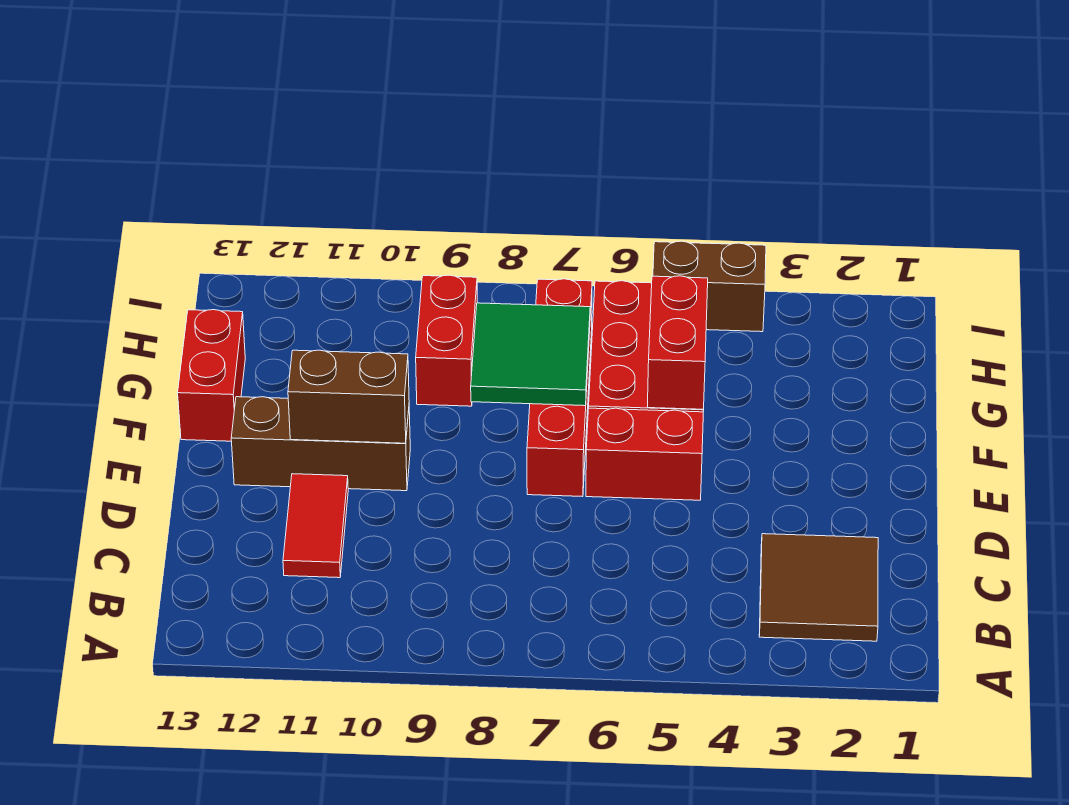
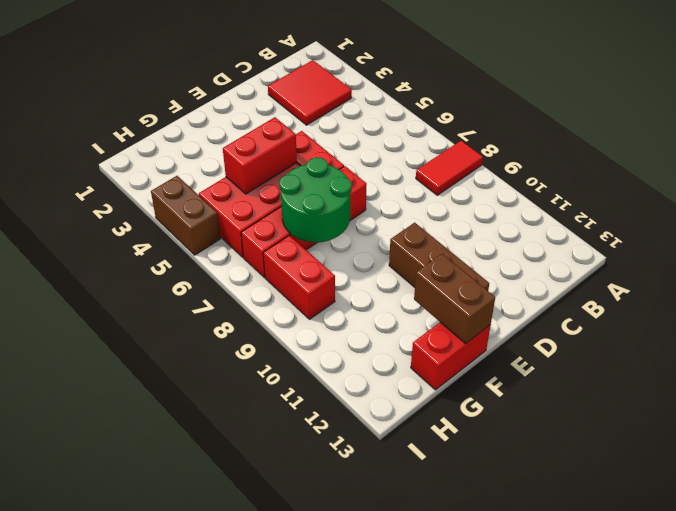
brown 2x2 tile [759,534,878,641] -> red 2x2 tile [268,60,352,125]
red 1x2 tile [283,474,348,578] -> red 1x2 tile moved to [416,141,483,195]
brown 1x2 brick [288,350,409,443] -> brown 1x2 brick moved to [414,254,495,344]
green 2x2 tile [471,303,590,406] -> green 2x2 round brick [280,157,351,242]
red 1x2 brick [416,275,477,406] -> red 1x2 brick turned to [263,235,335,319]

